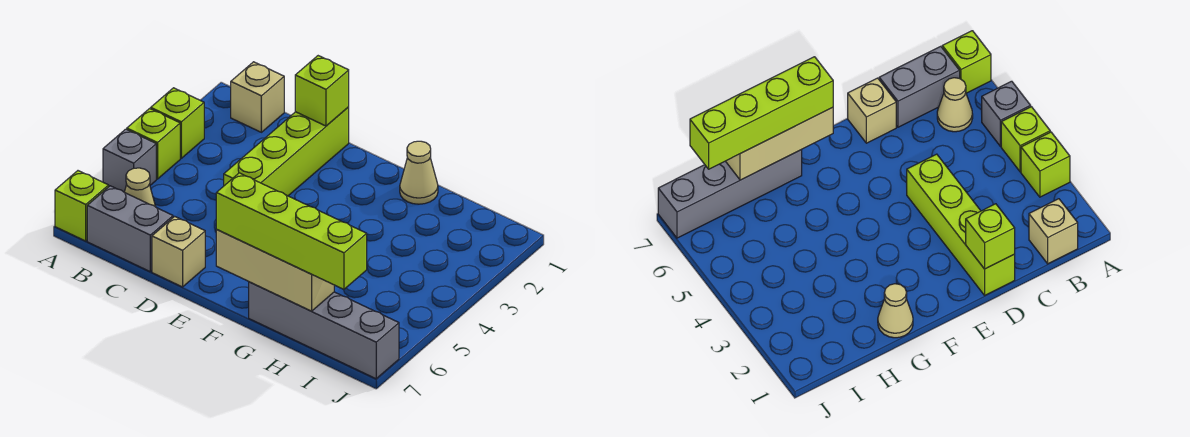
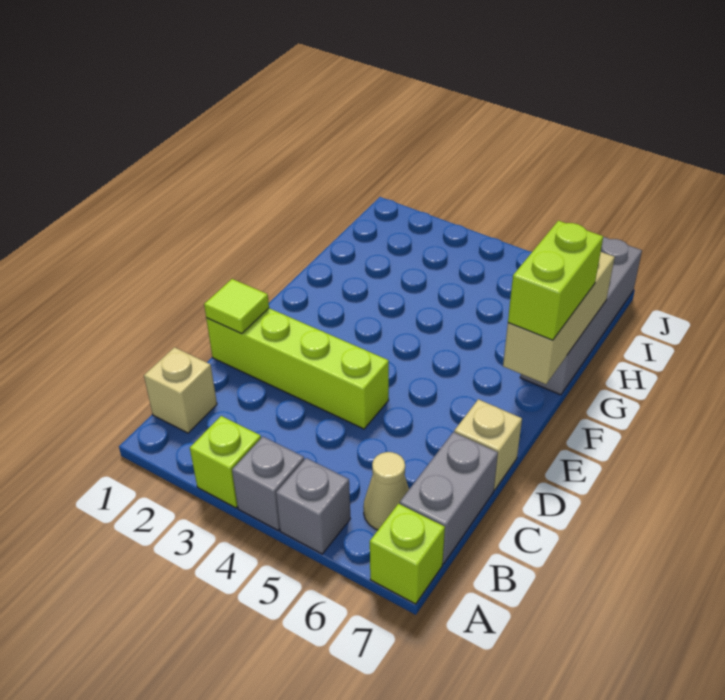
lime 1x1 brick [127,109,180,179] -> grey 1x1 brick [232,437,304,530]
lime 1x1 brick [295,56,349,126] -> lime 1x1 tile [204,279,269,334]
lime 1x4 brick [216,173,367,289] -> lime 1x2 brick [508,221,603,340]
tan 1x1 cone [400,141,438,204] -> none

